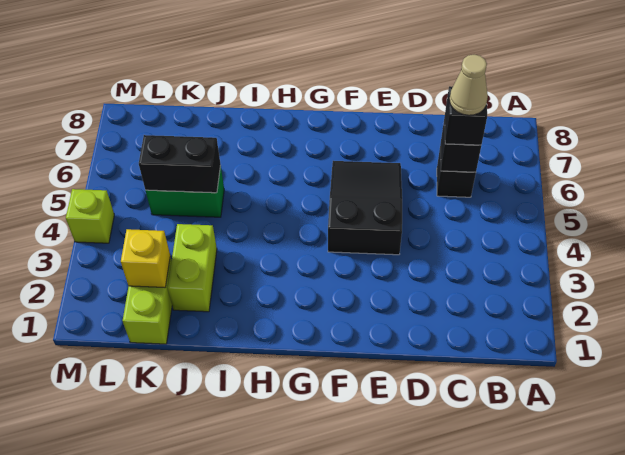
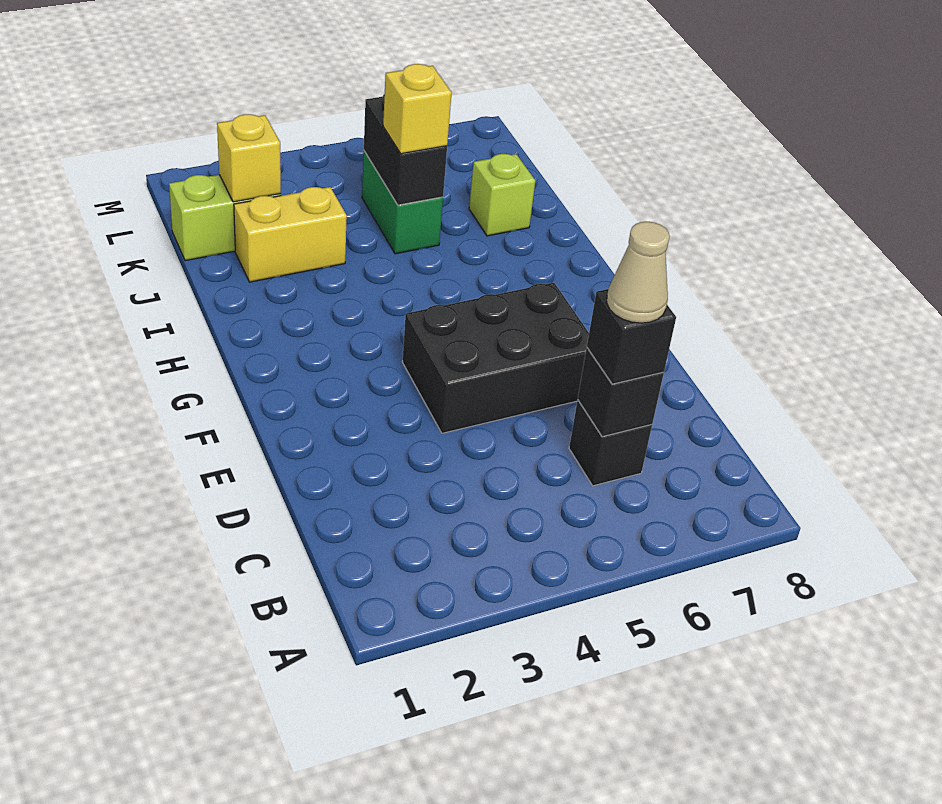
black 2x3 slope [328,161,402,255] -> black 2x3 brick [402,283,589,433]
lime 1x2 brick [168,224,217,312] -> yellow 1x2 brick [234,187,347,282]
none -> yellow 1x1 brick [383,64,452,154]
lime 1x1 brick [66,189,114,243] -> lime 1x1 brick moved to [469,154,535,236]

